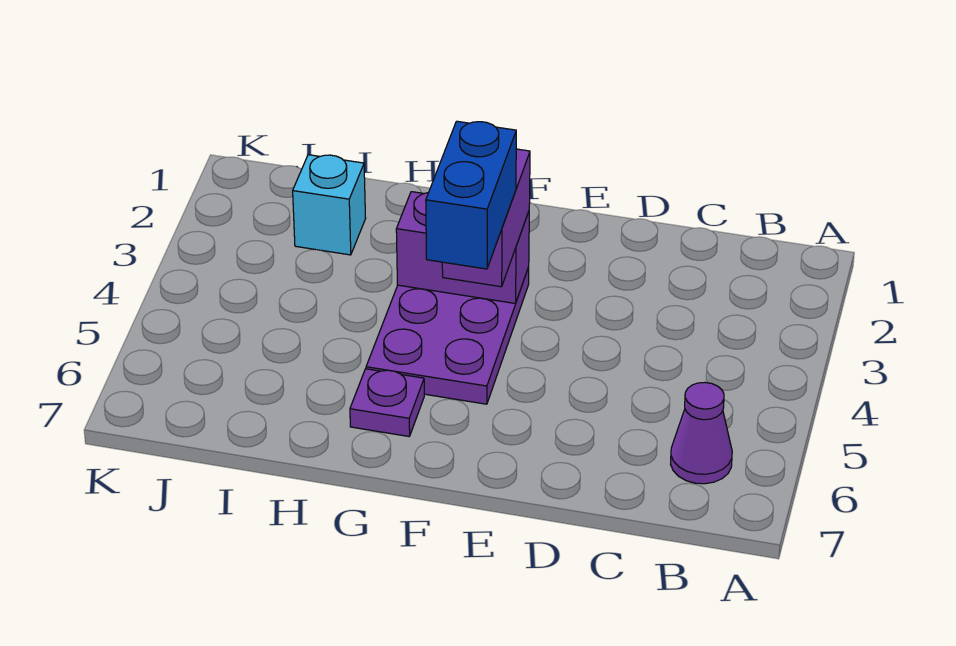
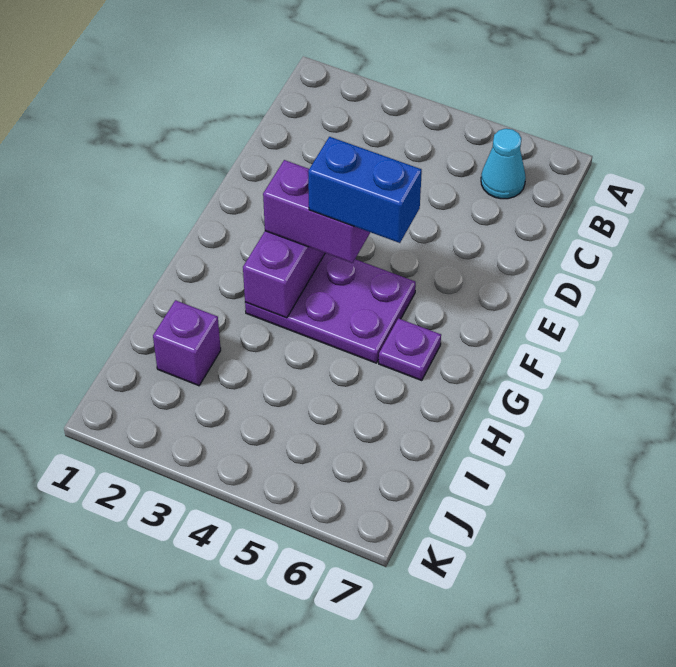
purple 1x1 cone [671,382,732,484] -> cyan 1x1 cone [481,129,526,199]
cyan 1x1 brick [293,155,366,255] -> purple 1x1 brick [153,300,221,386]

